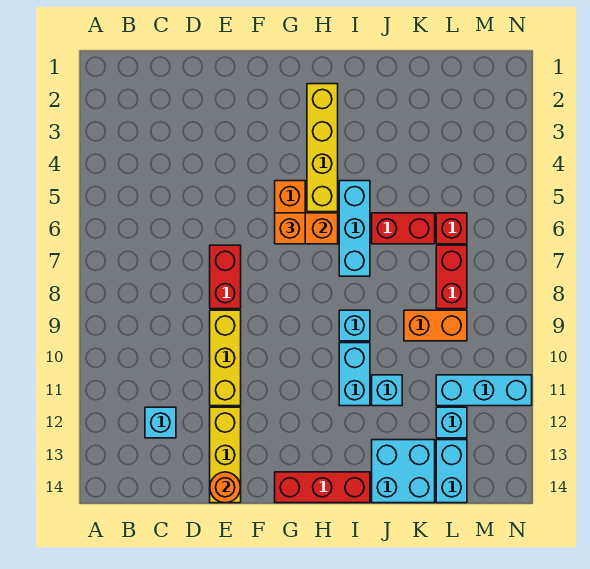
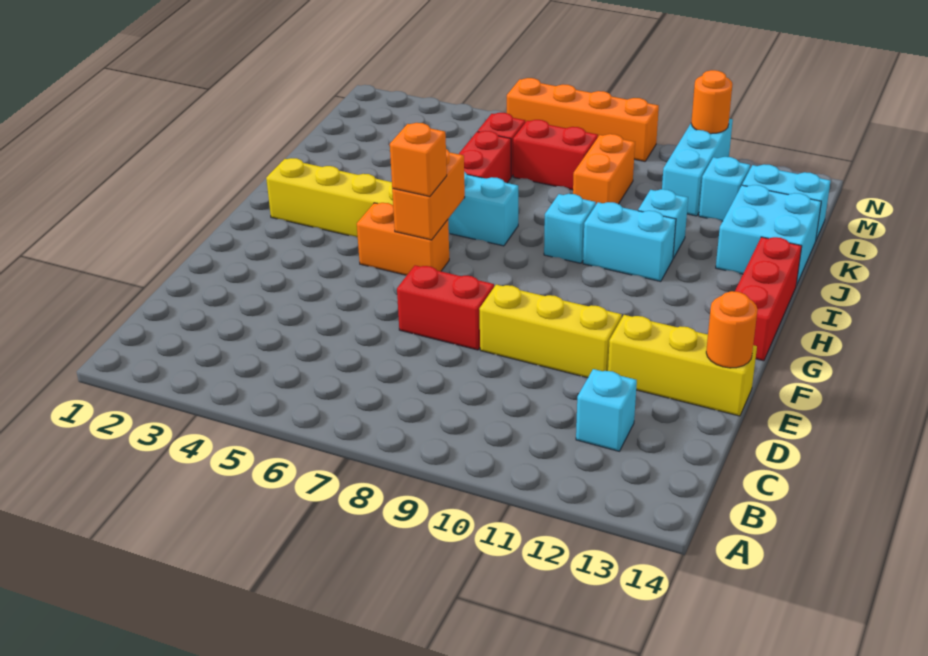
none -> orange 1x4 brick [507,78,659,161]
none -> orange 1x1 round brick [691,70,732,134]

